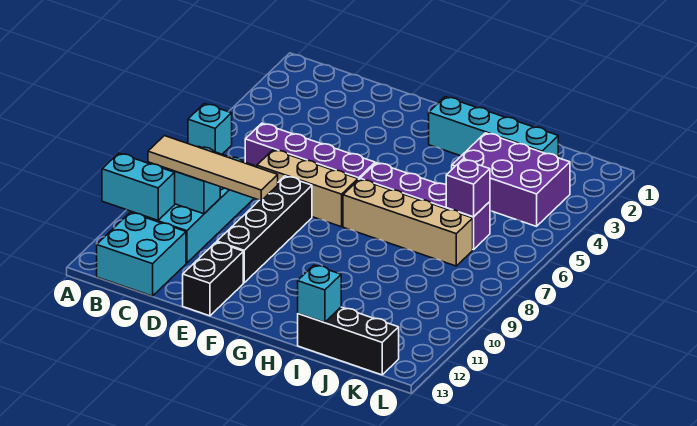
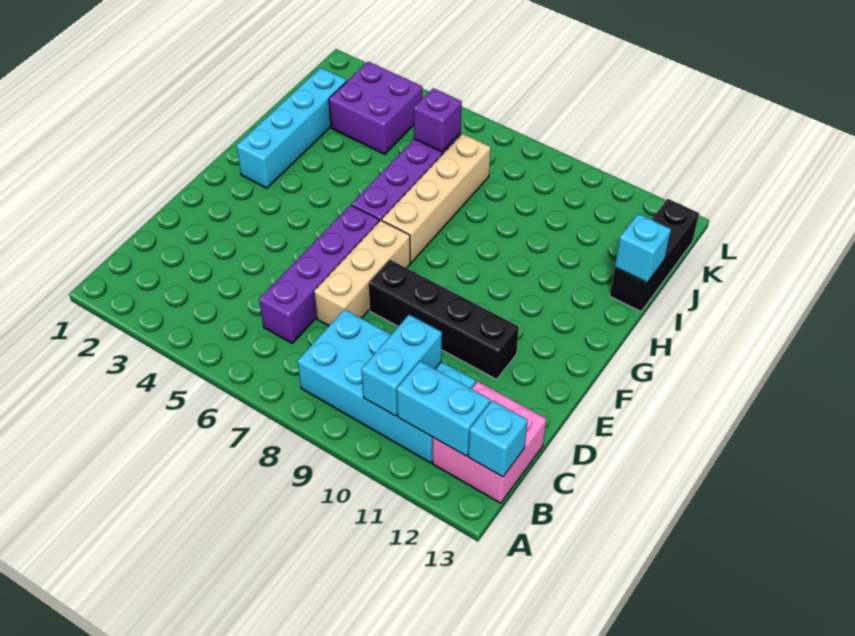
cyan 1x1 brick [188,104,232,154] -> cyan 1x1 brick moved to [468,400,528,477]
cyan 1x2 brick [102,153,175,220] -> cyan 1x2 brick turned to [397,361,490,456]
tan 1x4 tile [148,136,278,200] -> none
cyan 2x2 brick [97,212,186,296] -> pink 2x2 brick [432,381,546,503]
black 1x2 brick [183,242,243,316] -> none
purple 2x3 brick [452,133,570,226] -> purple 2x2 brick [329,62,422,154]

